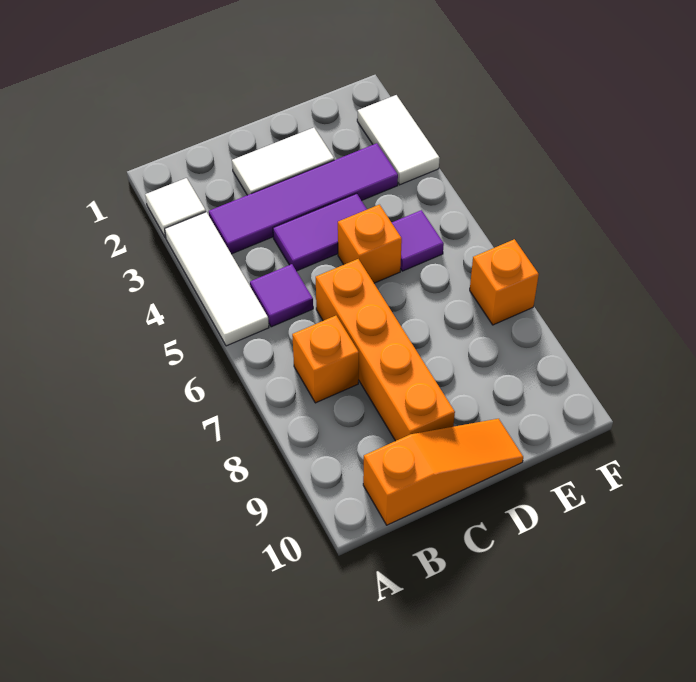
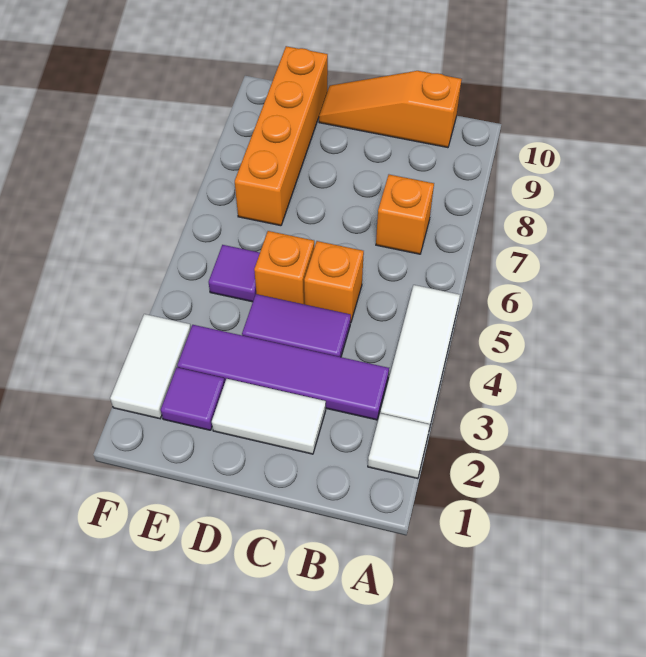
purple 1x1 tile [250,264,313,327] -> purple 1x1 tile moved to [161,367,225,430]
orange 1x4 brick [316,259,455,441] -> orange 1x4 brick moved to [235,46,328,226]
orange 1x1 brick [470,239,539,325] -> orange 1x1 brick moved to [304,241,364,321]

